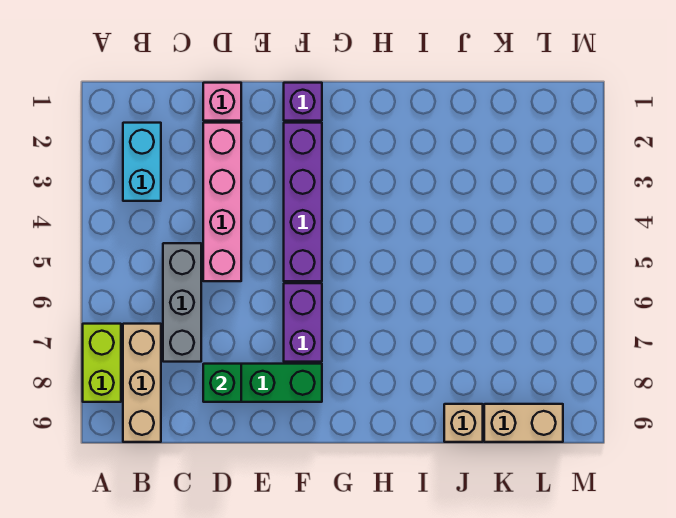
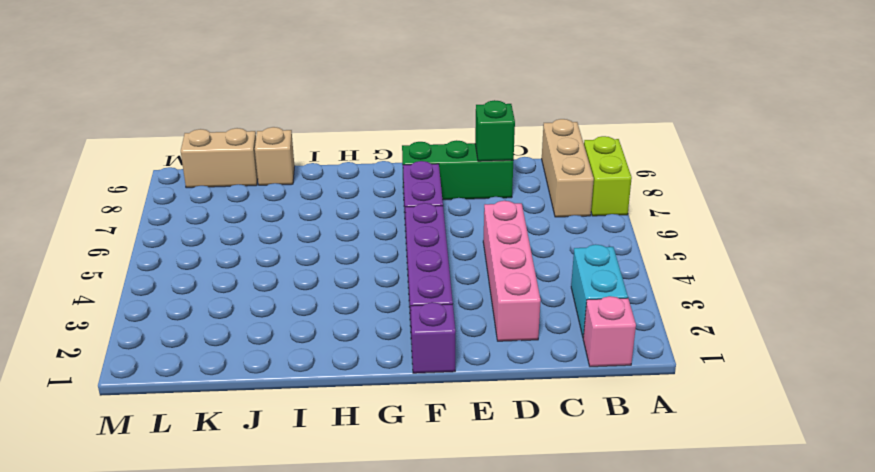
grey 1x3 brick [163,243,201,362] -> none
pink 1x1 brick [203,83,241,121] -> pink 1x1 brick moved to [583,296,636,367]

